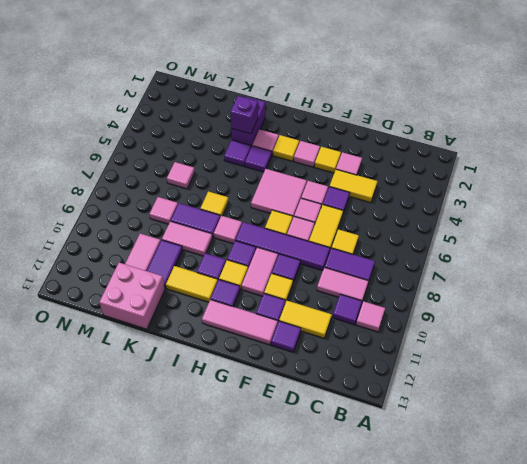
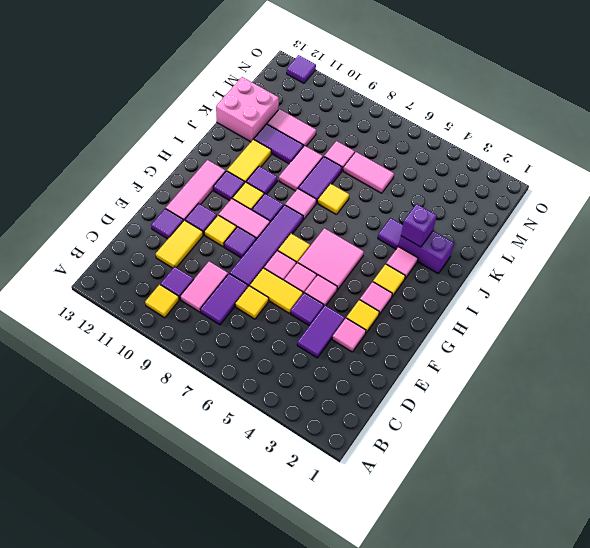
pink 1x1 tile [356,301,385,332] -> yellow 1x1 tile [145,284,179,318]
yellow 1x2 tile [329,170,377,203] -> purple 1x2 tile [297,306,345,358]
purple 1x1 tile [245,146,272,172] -> purple 1x1 tile moved to [287,55,316,83]
pink 1x1 tile [167,162,195,189] -> pink 1x2 tile [343,152,394,193]

